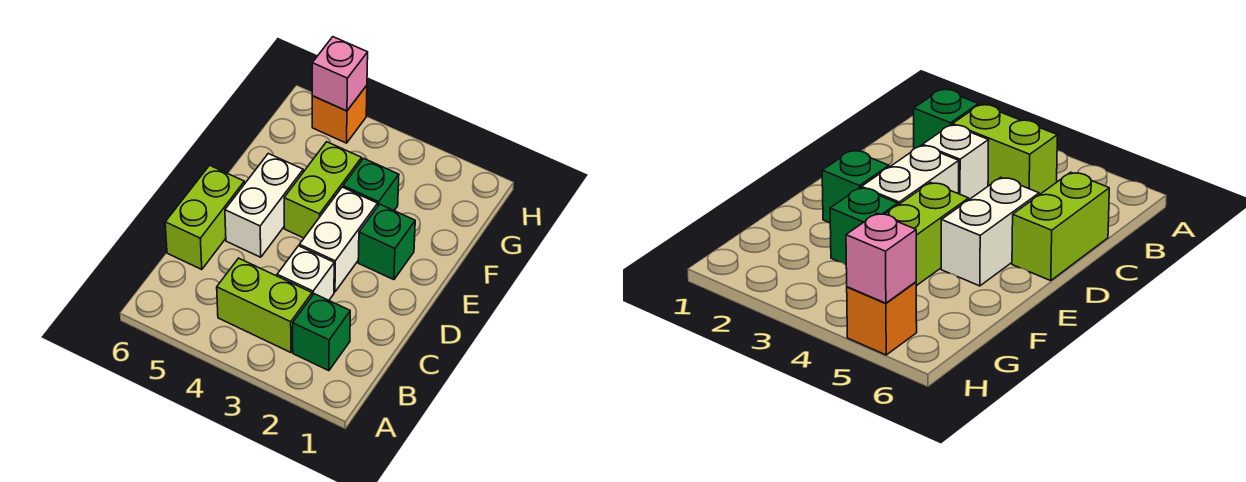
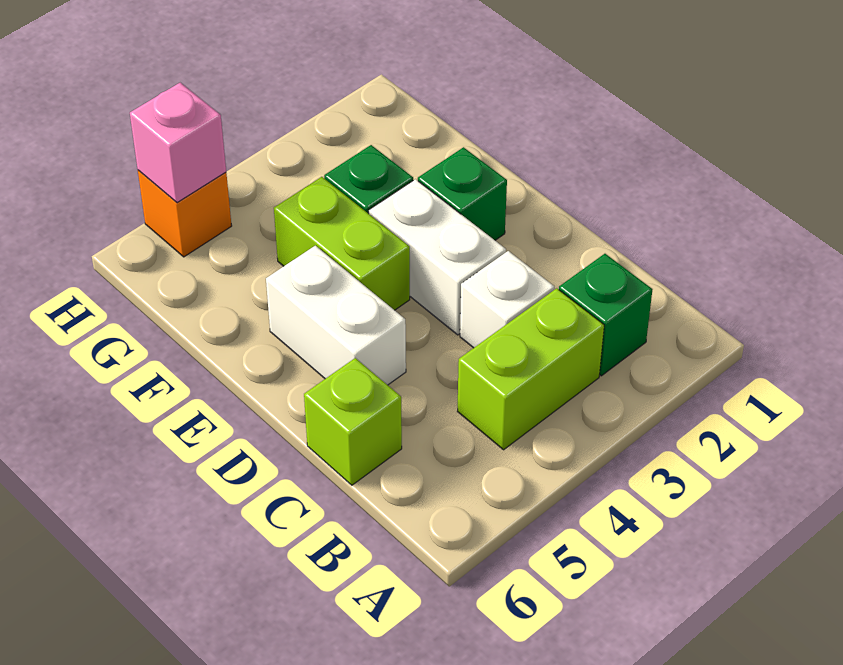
lime 1x2 brick [165,165,244,270] -> lime 1x1 brick [304,358,402,485]

